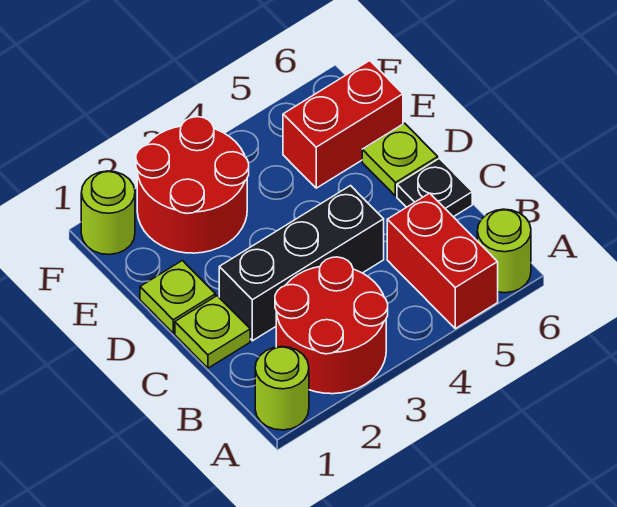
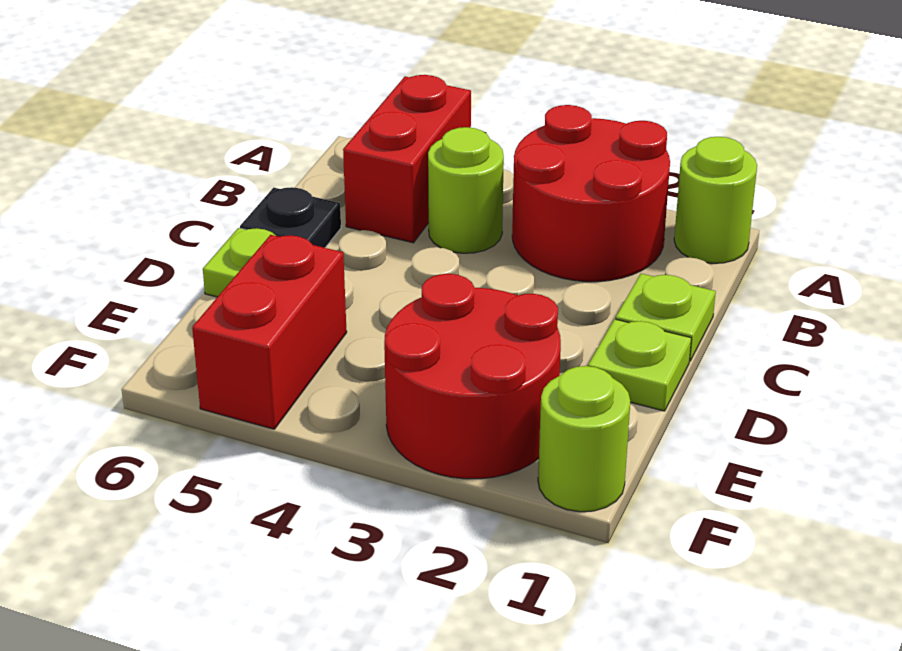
lime 1x1 round brick [477,209,531,293] -> lime 1x1 round brick moved to [428,127,504,253]
black 1x3 brick [219,186,384,341] -> none
red 1x2 brick [283,61,403,188] -> red 1x2 brick turned to [192,235,347,429]

